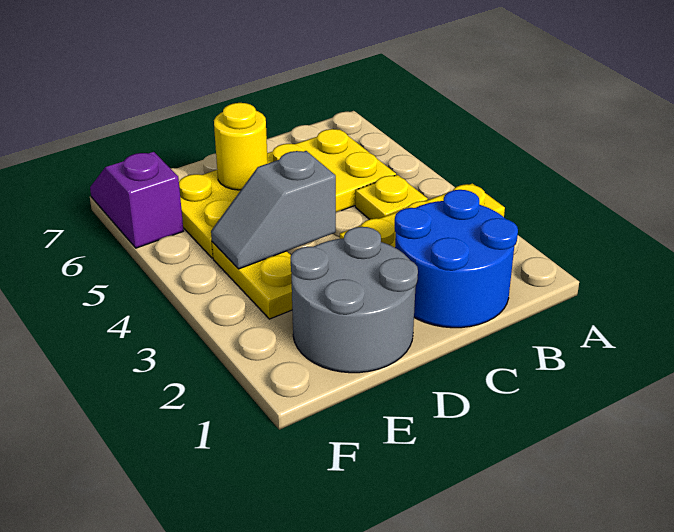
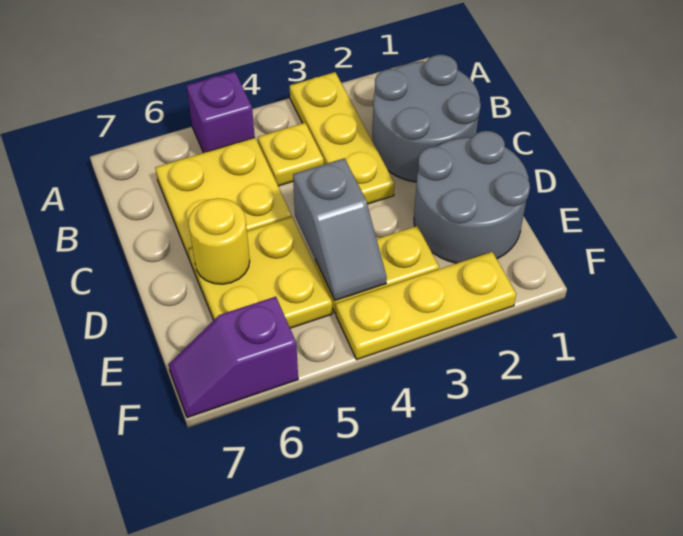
none -> purple 1x1 brick [186,71,255,153]
blue 2x2 round brick [395,190,518,328] -> grey 2x2 round brick [372,54,481,182]
none -> yellow 1x3 plate [336,252,516,360]

